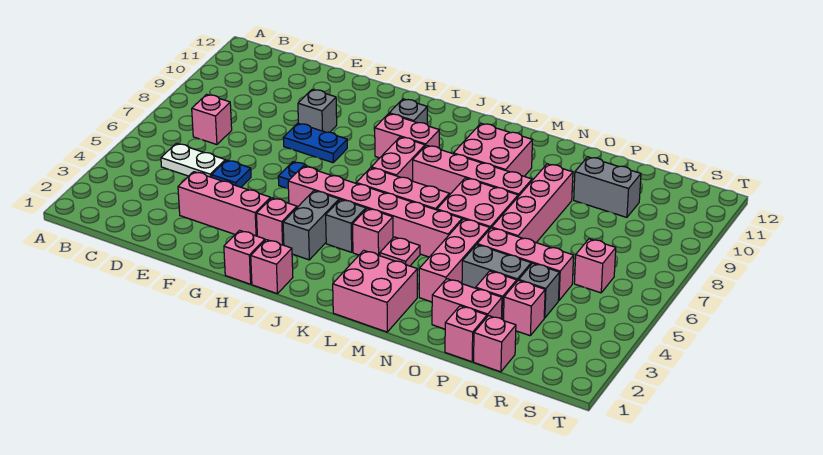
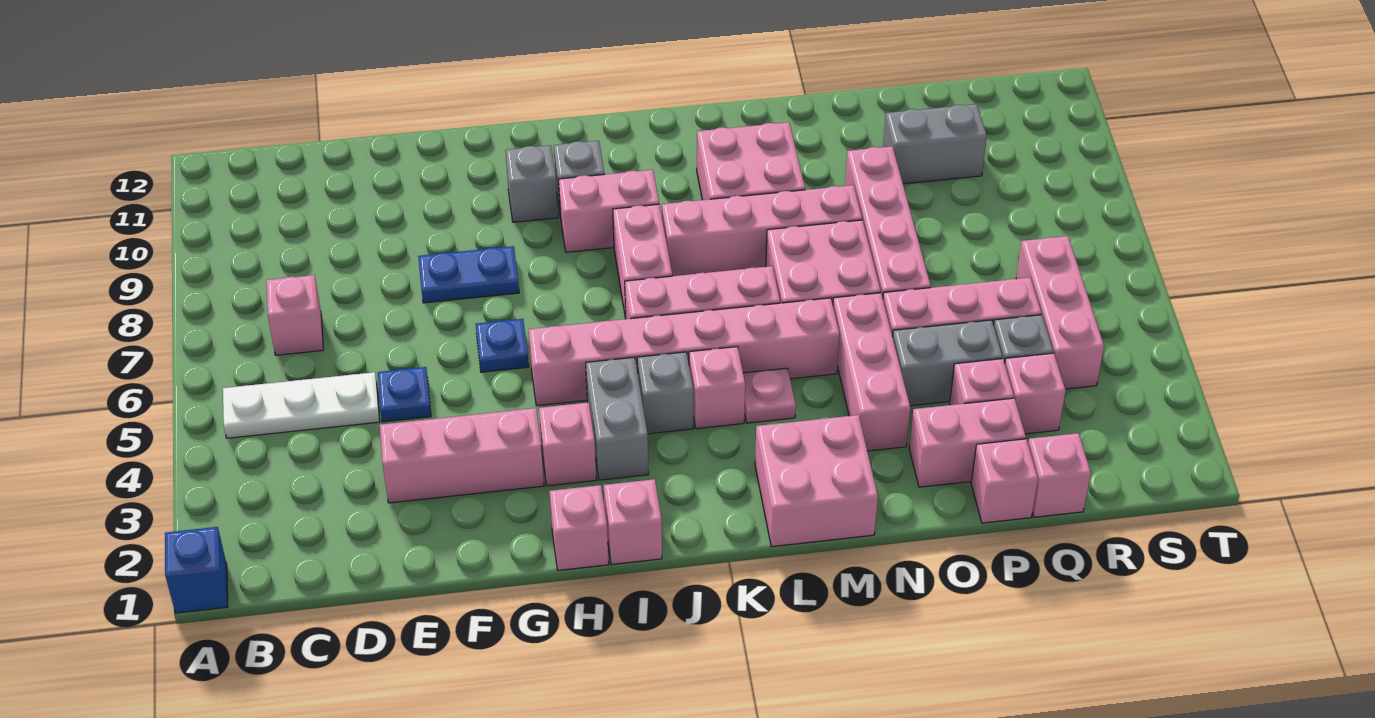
none -> blue 1x1 brick [165,527,228,613]
white 1x2 plate [161,143,225,177] -> white 1x3 plate [223,372,380,438]
grey 1x1 brick [298,89,337,132] -> grey 1x1 brick moved to [505,145,558,222]
pink 1x1 brick [574,239,616,293] -> pink 1x3 brick [1016,236,1104,389]

